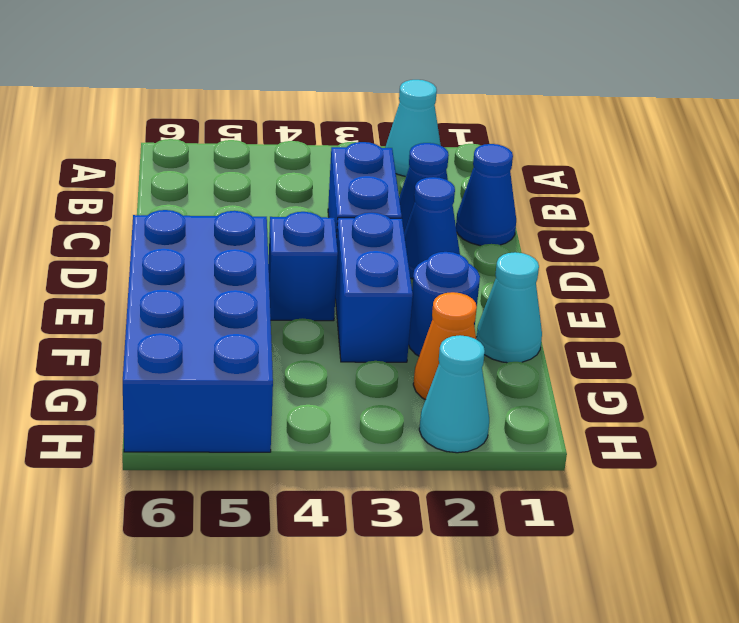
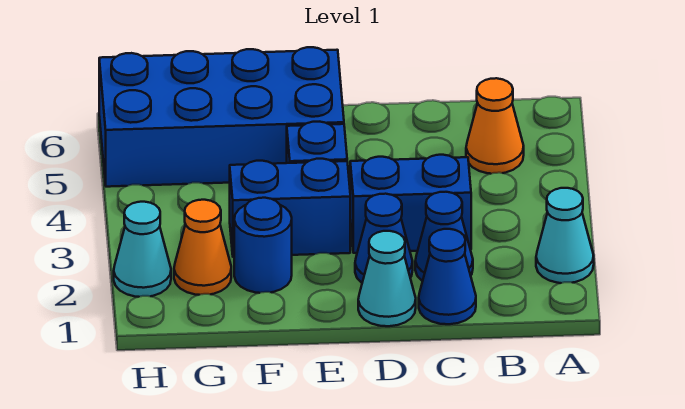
none -> orange 1x1 cone [466,78,524,174]
cyan 1x1 cone [476,252,542,363] -> cyan 1x1 cone moved to [358,231,416,326]

